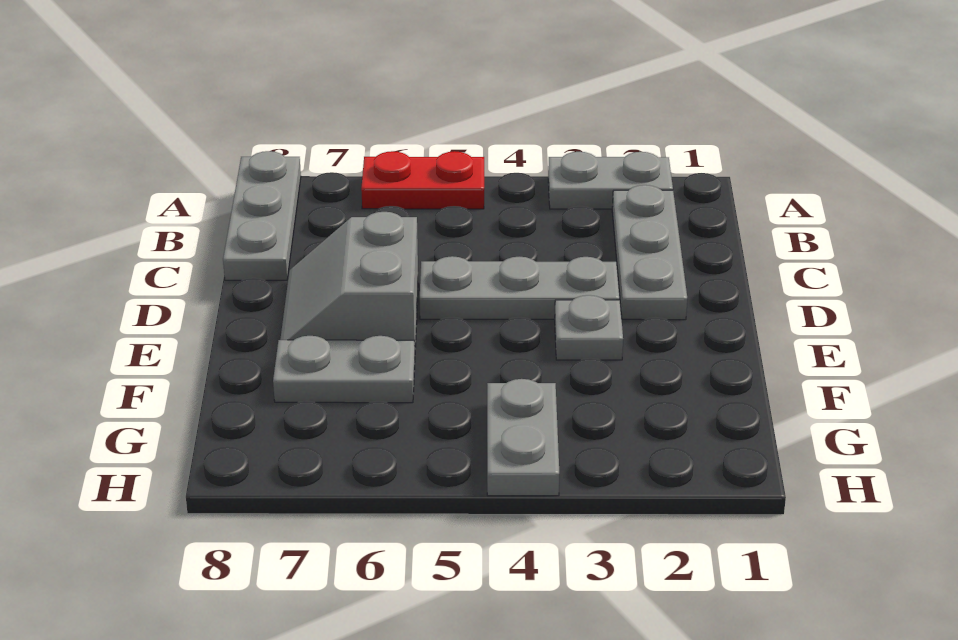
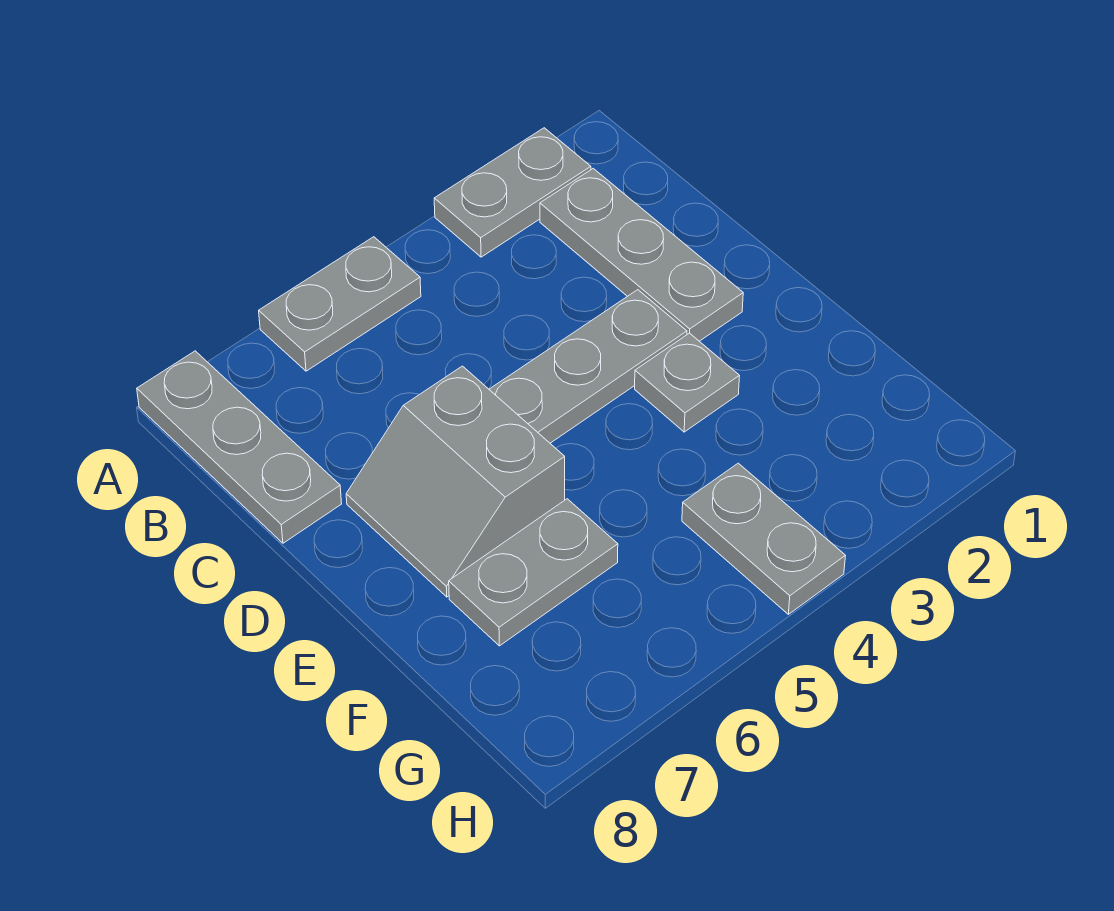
red 1x2 plate [361,151,484,209] -> grey 1x2 plate [259,237,421,371]

